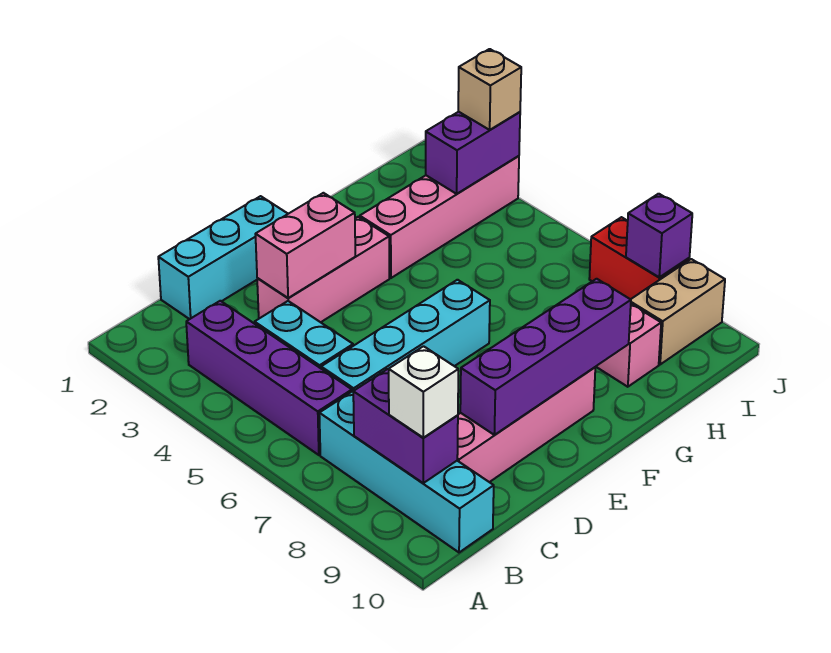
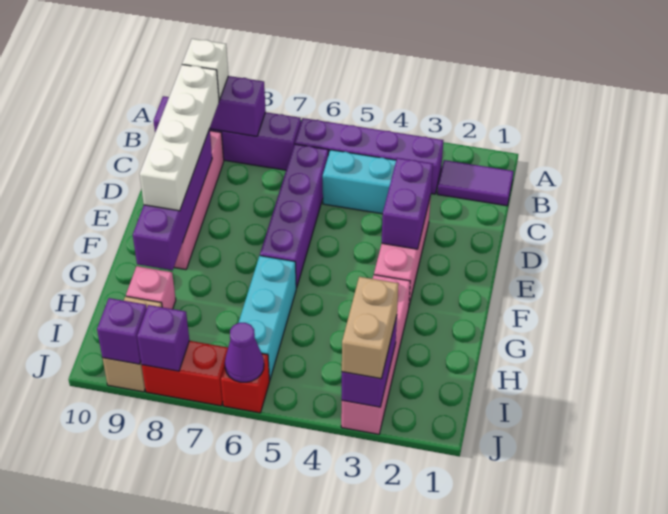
none -> purple 1x2 tile [437,160,514,206]
cyan 1x4 brick [319,391,494,552] -> purple 1x4 brick [154,96,301,170]
cyan 1x3 brick [158,196,288,319] -> cyan 1x3 brick moved to [238,256,296,380]
cyan 1x4 brick [321,280,490,391] -> purple 1x4 brick [260,144,328,288]
none -> white 1x4 brick [140,65,219,211]
pink 1x2 brick [255,193,355,298] -> purple 1x2 brick [382,158,433,249]
tan 1x1 brick [458,49,521,130] -> tan 1x2 brick [342,277,399,379]
none -> red 1x1 brick [221,354,270,413]
none -> purple 1x1 cone [225,323,264,382]
none -> purple 1x1 brick [97,298,147,364]

